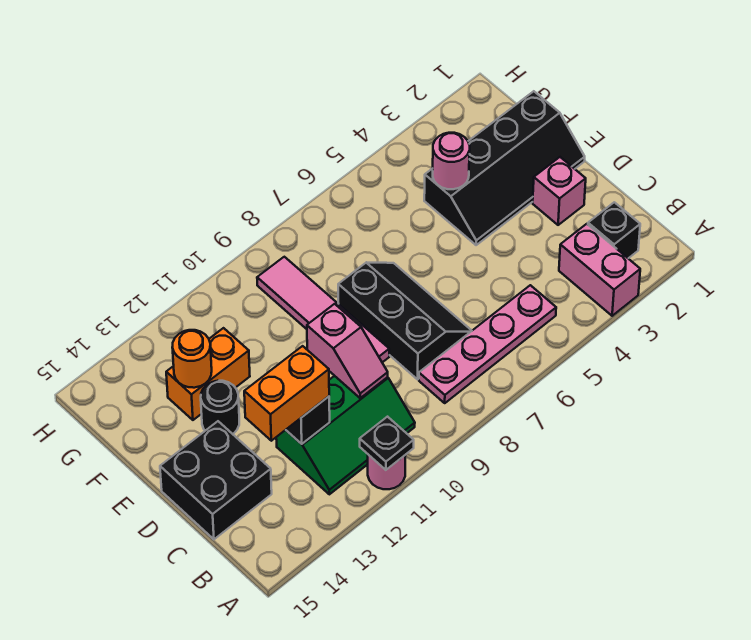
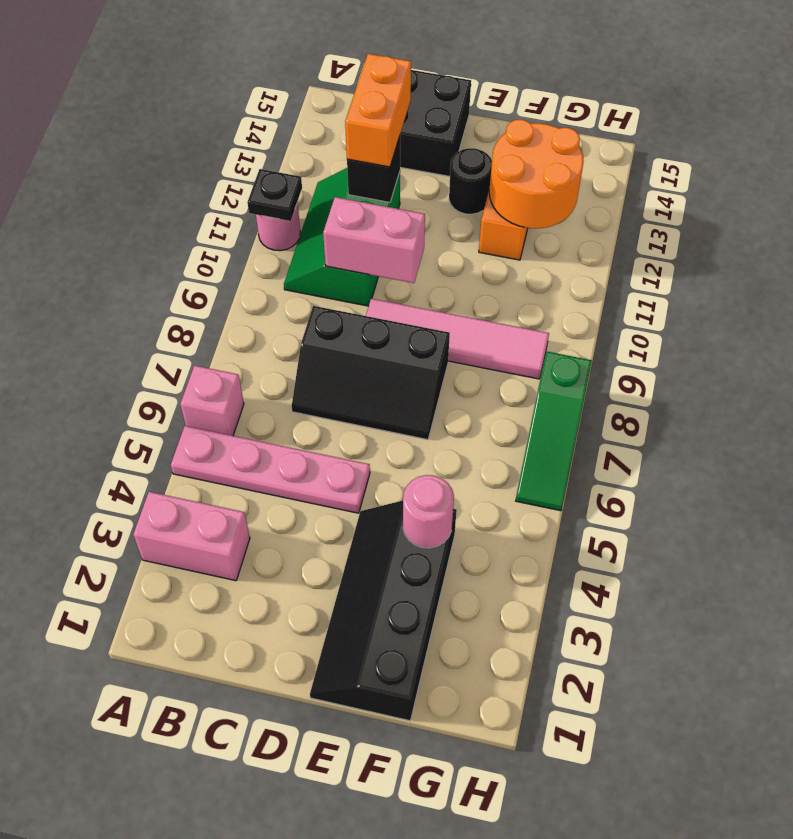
black 1x1 brick [588,202,640,258] -> none
pink 1x4 plate [419,285,556,403] -> pink 1x4 plate turned to [171,426,370,513]
pink 1x2 slope [307,304,388,398] -> pink 1x2 brick [323,197,425,283]
pink 1x1 brick [533,157,586,225] -> pink 1x1 brick moved to [180,366,244,436]
orange 1x1 round brick [172,330,212,388] -> orange 2x2 round brick [489,120,584,228]
none -> green 1x3 slope [516,352,592,511]

